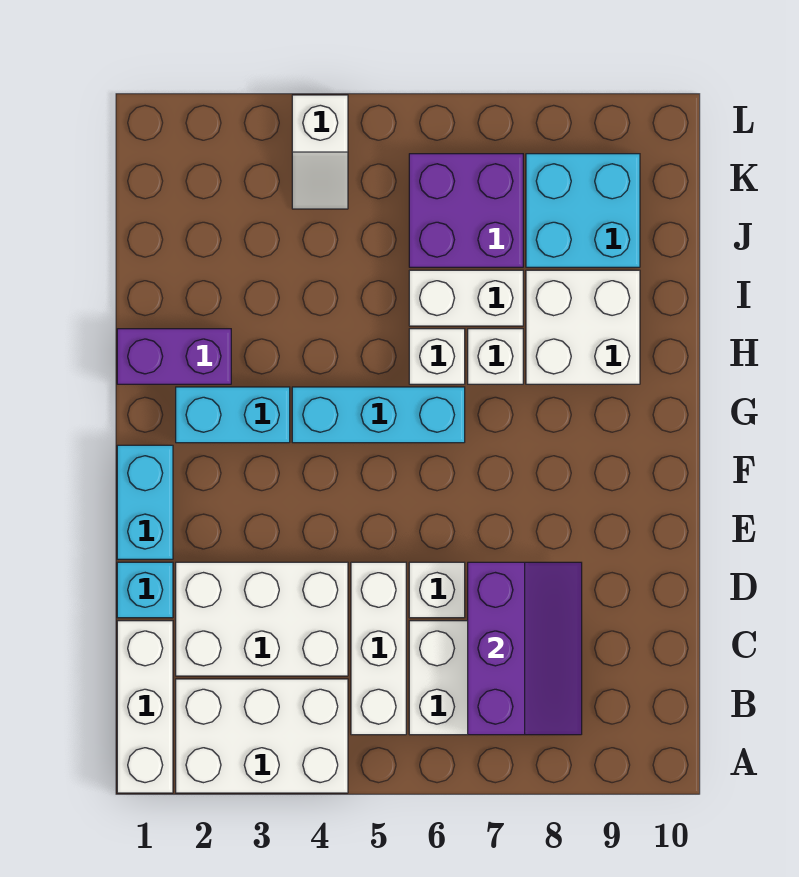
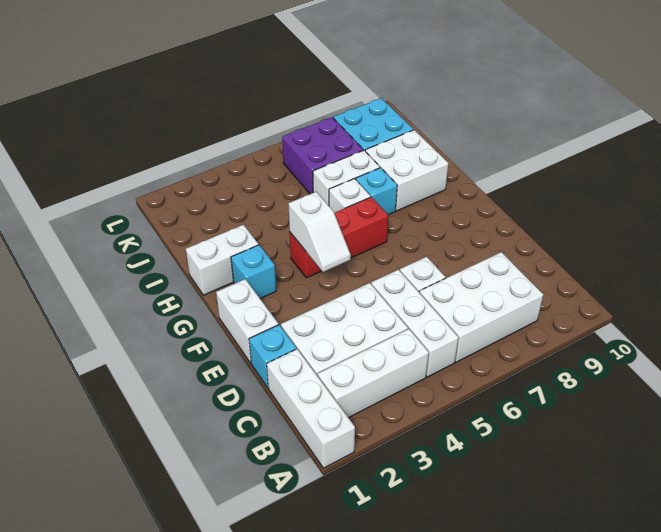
white 2x3 brick [176,679,348,793] -> white 1x3 brick [318,329,429,418]
purple 2x3 slope [468,562,582,735] -> none
cyan 1x2 brick [117,445,173,559] -> white 1x2 brick [216,279,278,363]
cyan 1x2 brick [176,387,290,443] -> cyan 1x1 brick [231,245,276,299]
cyan 1x3 brick [292,387,465,443] -> red 1x3 brick [290,197,388,278]
purple 1x2 brick [117,329,231,384] -> white 1x2 brick [186,225,258,295]
white 1x1 brick [468,329,523,384] -> cyan 1x1 brick [356,168,397,215]
white 1x2 slope [292,95,348,209] -> white 1x2 slope moved to [288,192,351,272]

